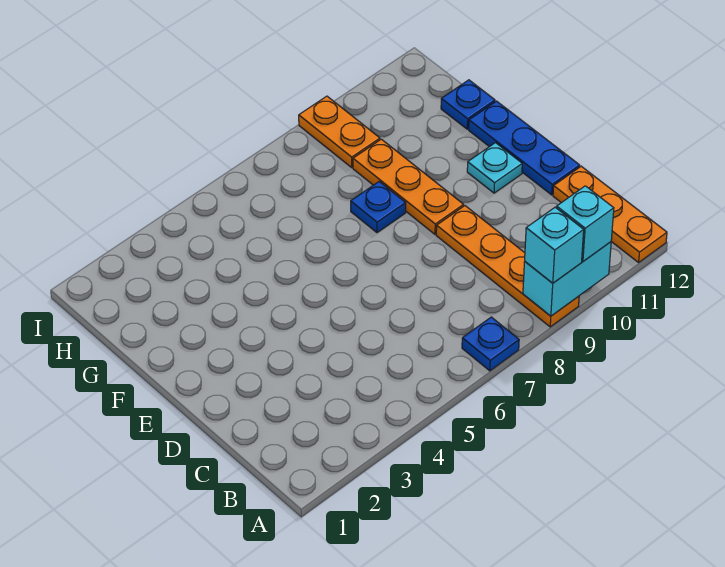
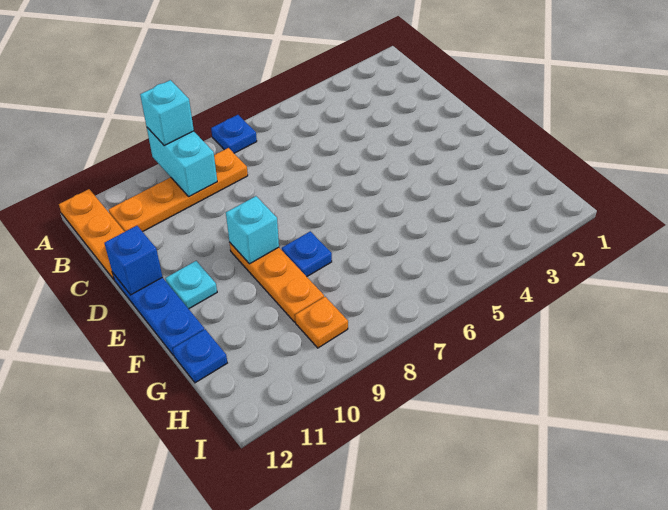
orange 1x4 plate [436,206,579,327] -> orange 1x4 plate turned to [109,148,248,232]
cyan 1x2 brick [523,242,611,316] -> cyan 1x2 brick turned to [147,128,217,197]
cyan 1x1 brick [557,186,614,261] -> cyan 1x1 brick moved to [226,196,279,264]
none -> blue 1x1 brick [104,226,162,295]
orange 1x2 plate [299,96,380,167] -> orange 1x1 plate [295,297,348,348]

